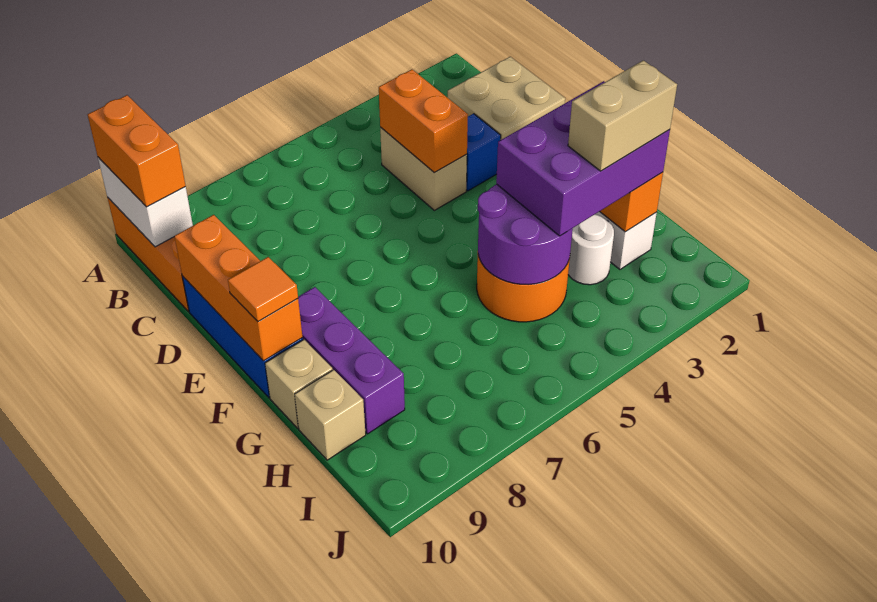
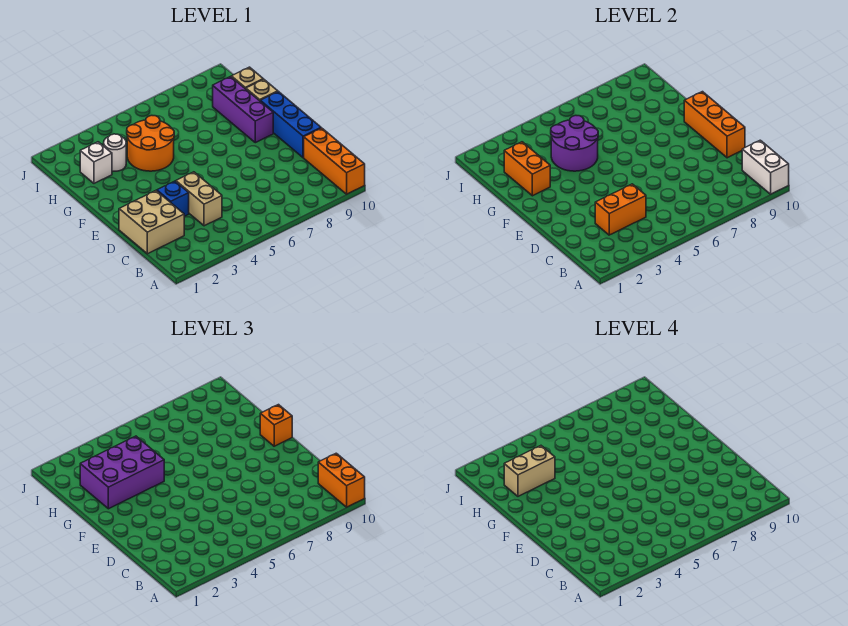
orange 1x2 brick [379,69,468,173] -> orange 1x2 brick turned to [595,184,646,235]
orange 1x1 tile [228,257,298,321] -> orange 1x1 brick [260,405,292,446]

